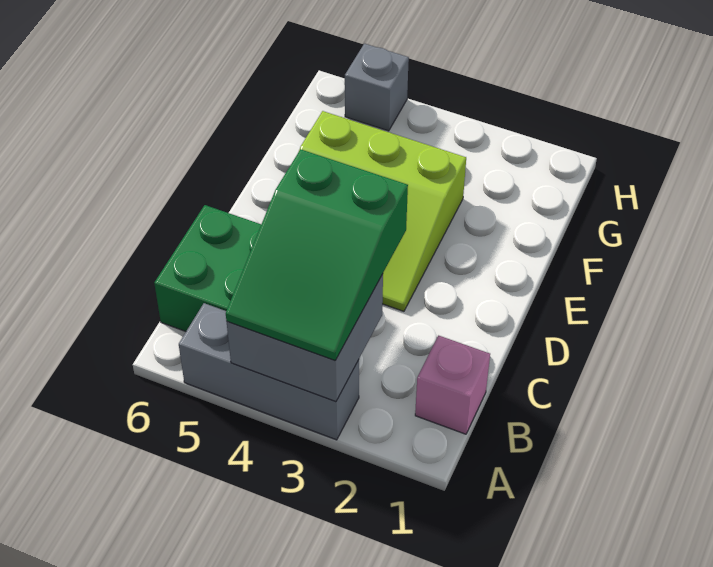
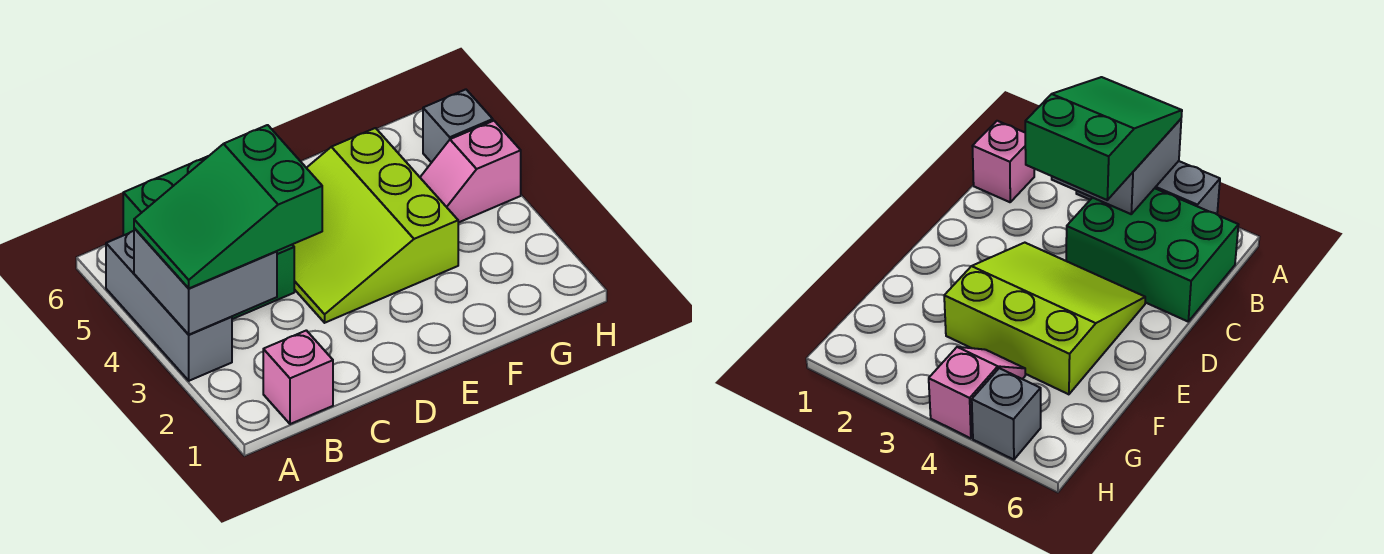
none -> pink 1x2 slope [420,121,521,223]

